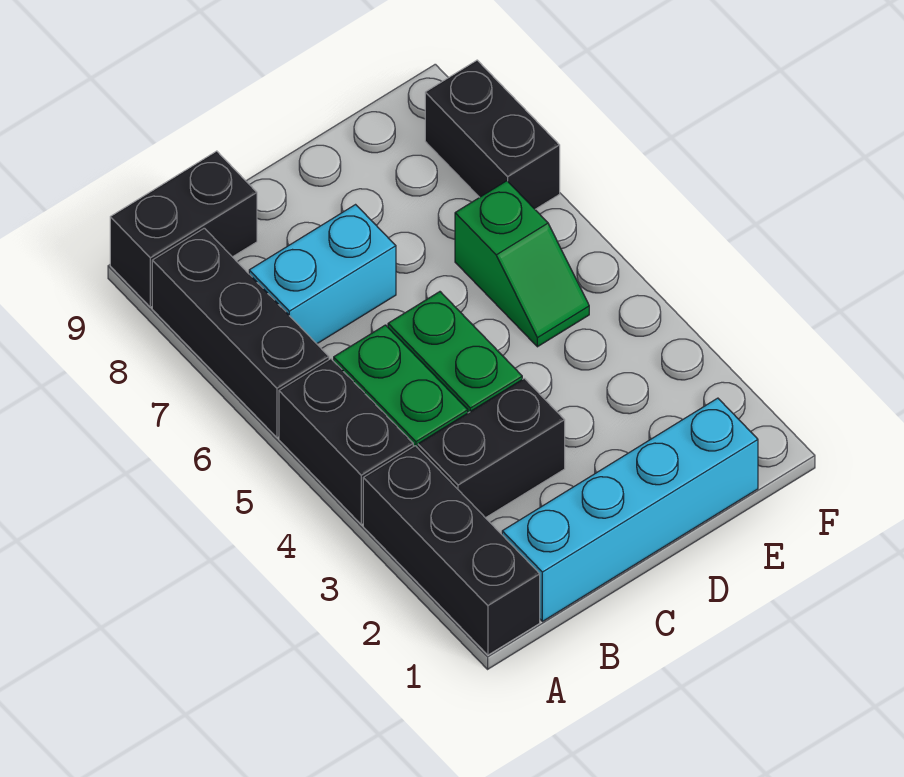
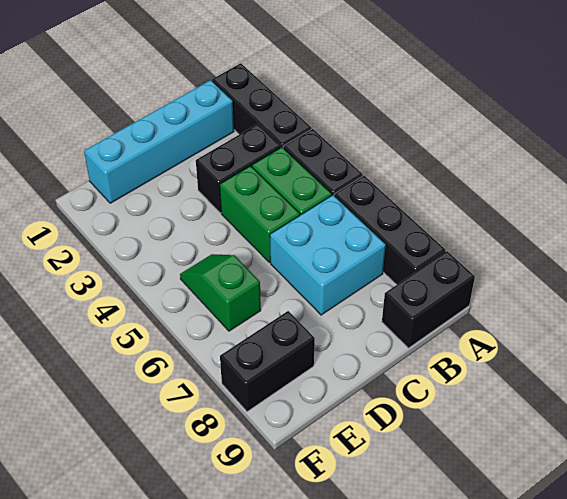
cyan 1x2 brick [249,205,396,344] -> cyan 2x2 brick [270,195,386,315]
black 1x2 brick [425,60,560,209] -> black 1x2 brick turned to [220,311,315,412]

